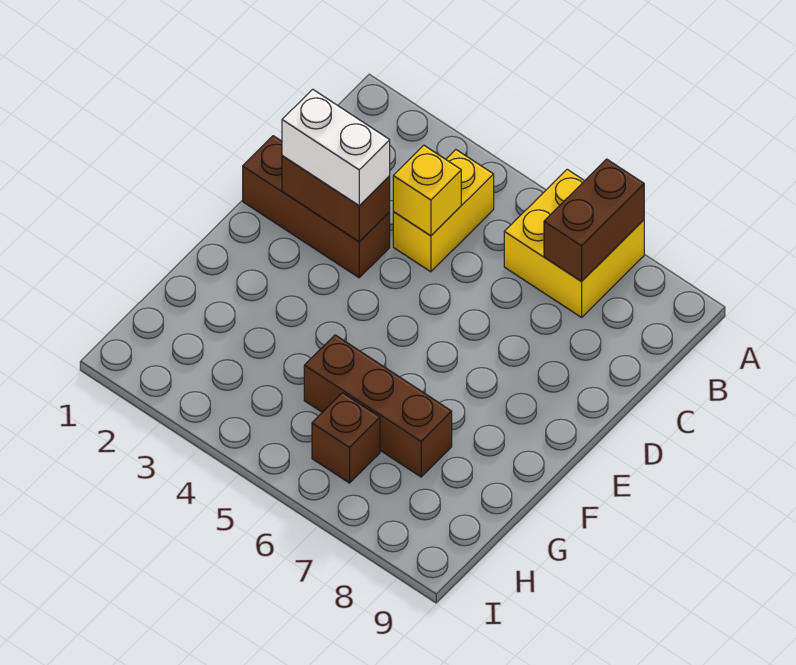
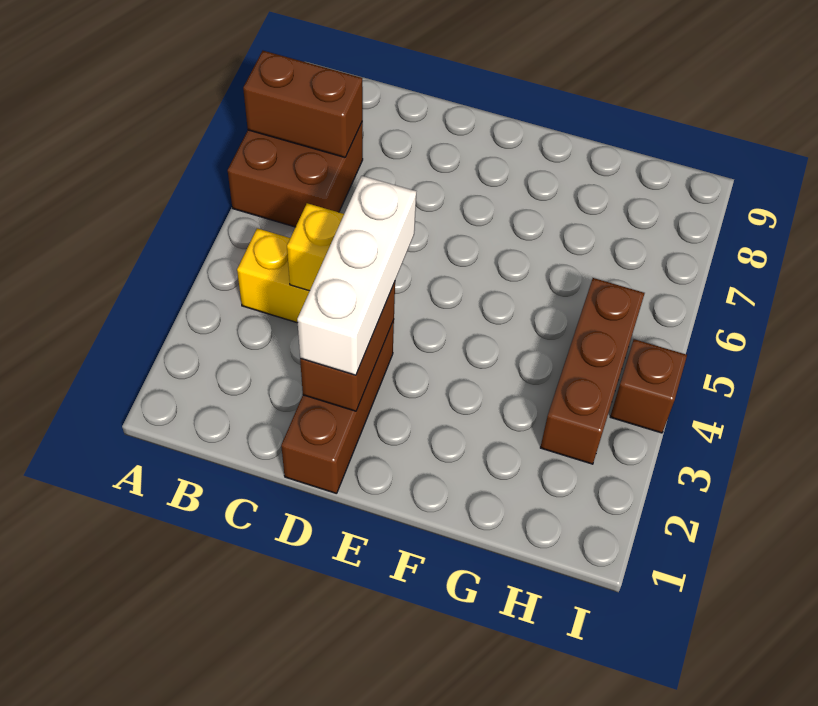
yellow 2x2 brick [504,169,644,317] -> brown 2x2 brick [228,121,363,227]
white 1x2 brick [282,89,390,206] -> white 1x3 brick [297,176,416,375]
brown 1x3 brick [304,335,452,477] -> brown 1x3 brick moved to [540,278,645,464]
brown 1x1 brick [312,393,380,483] -> brown 1x1 brick moved to [610,339,687,433]

